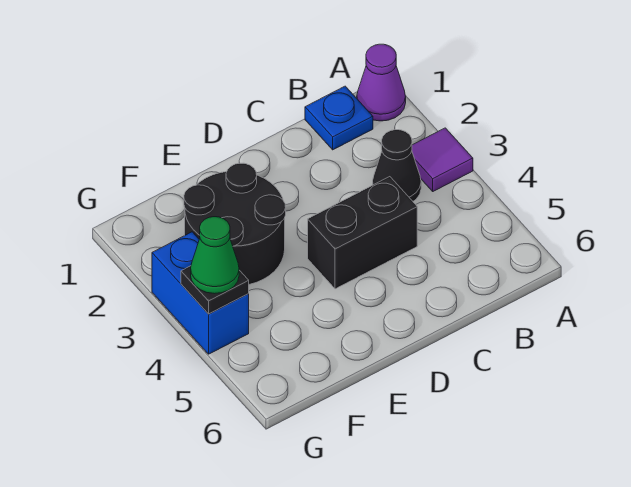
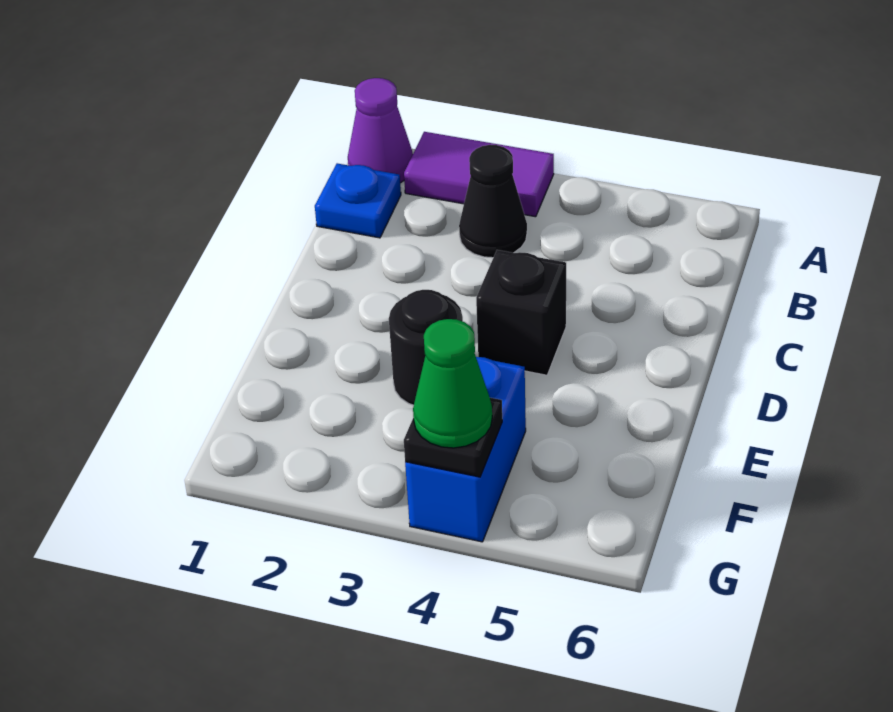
purple 1x1 tile [412,128,473,191] -> purple 1x2 tile [404,132,554,217]
black 1x2 brick [308,177,417,289] -> black 1x1 brick [476,250,566,375]
black 2x2 round brick [184,163,286,284] -> black 1x1 round brick [389,290,463,405]
blue 1x2 brick [152,232,249,354] -> blue 1x2 brick turned to [405,357,526,542]

